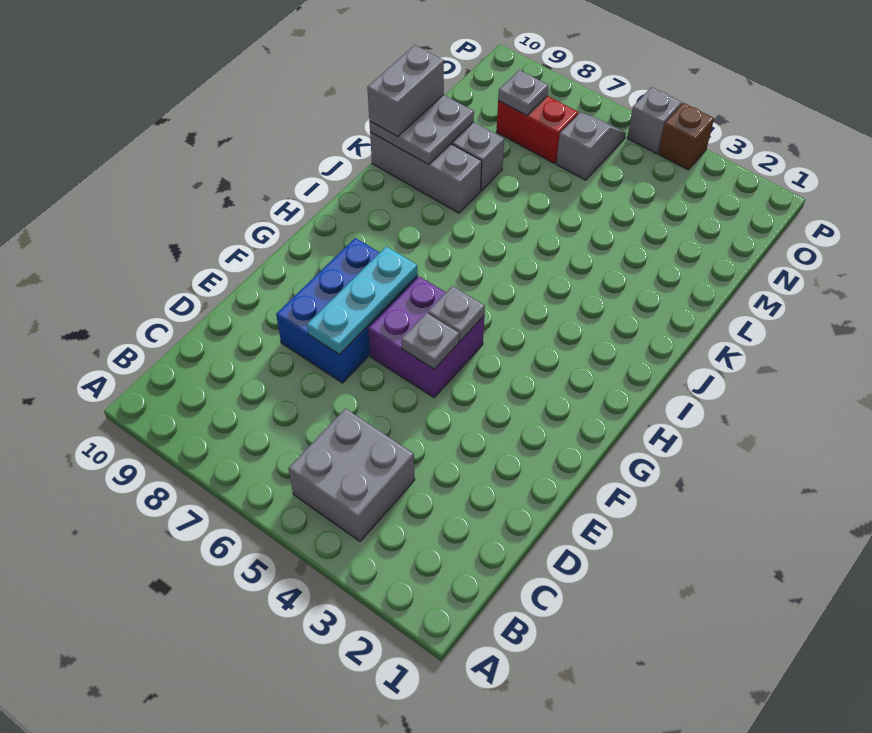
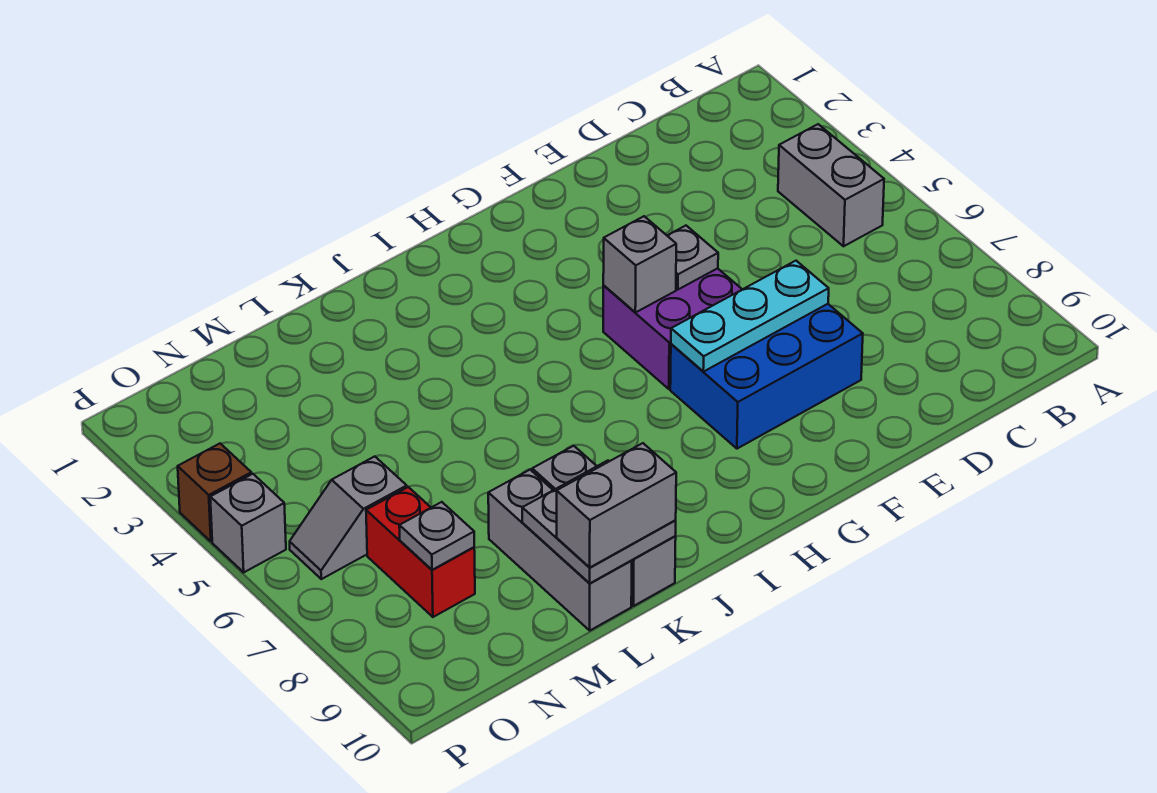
grey 2x2 brick [288,408,415,541] -> grey 1x2 brick [778,124,884,246]
grey 1x1 plate [428,286,485,341] -> grey 1x1 brick [603,216,676,313]

